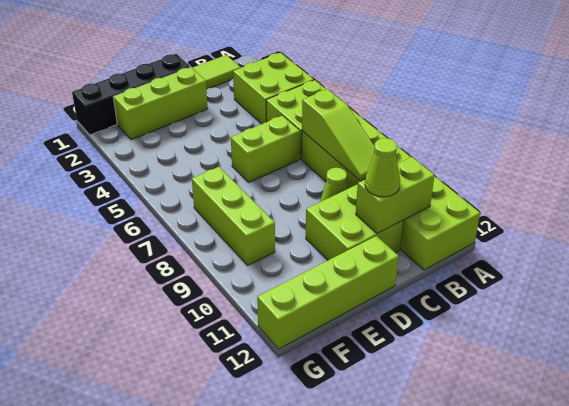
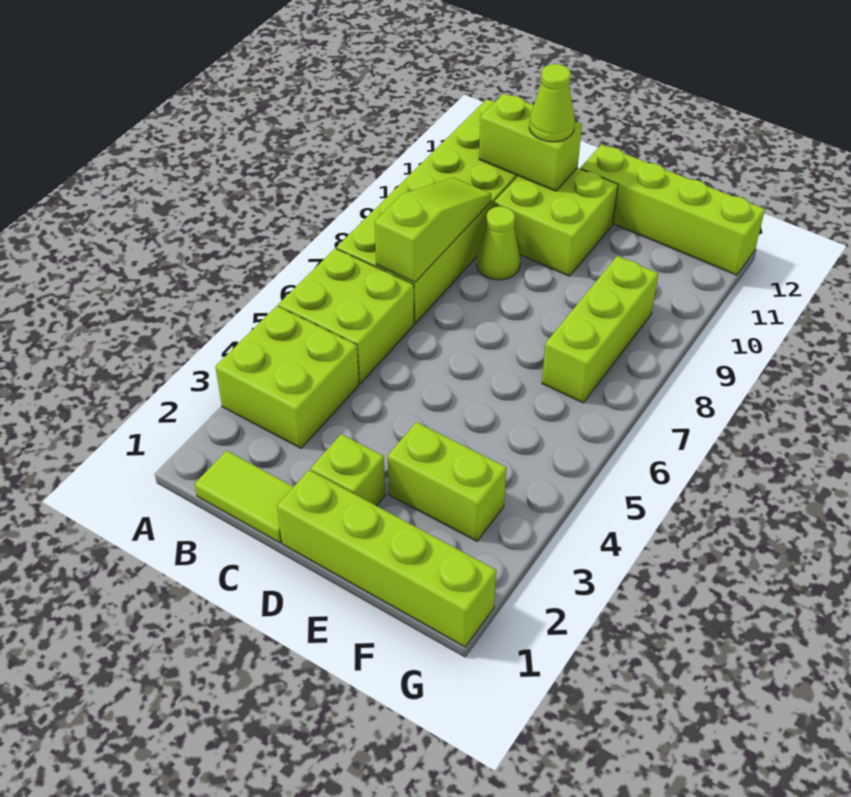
lime 1x2 brick [231,116,300,182] -> lime 1x2 brick moved to [388,422,507,541]
black 1x4 brick [72,54,190,135] -> lime 1x4 brick [277,470,496,647]
lime 1x3 brick [113,67,208,140] -> lime 1x1 brick [311,434,385,506]

